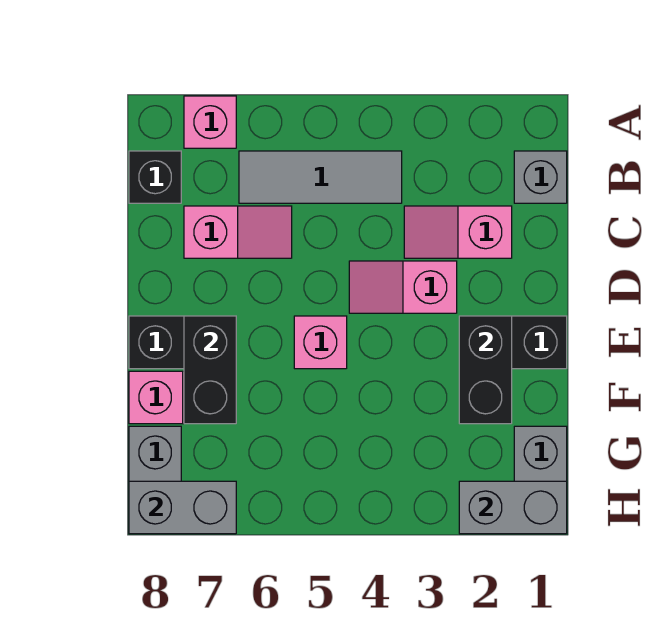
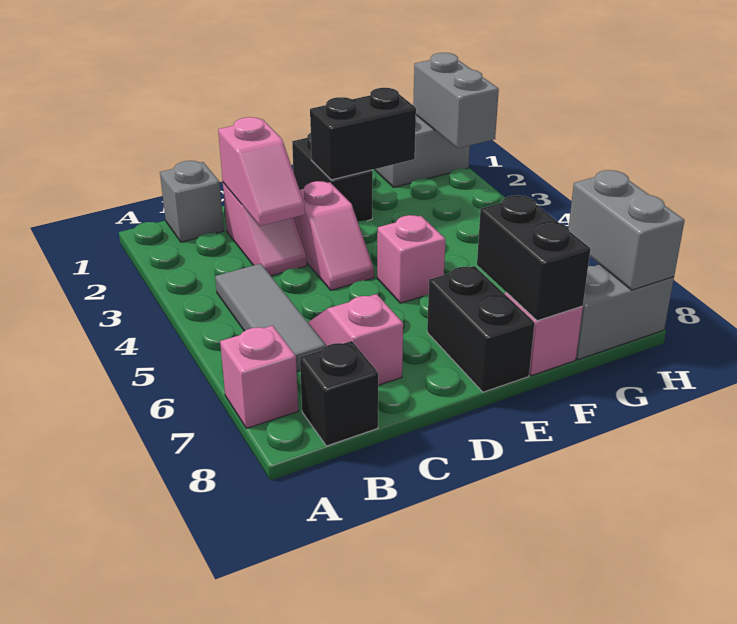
none -> pink 1x2 slope [218,117,305,226]
black 1x2 brick [184,316,236,424] -> black 1x2 brick turned to [477,195,590,321]

